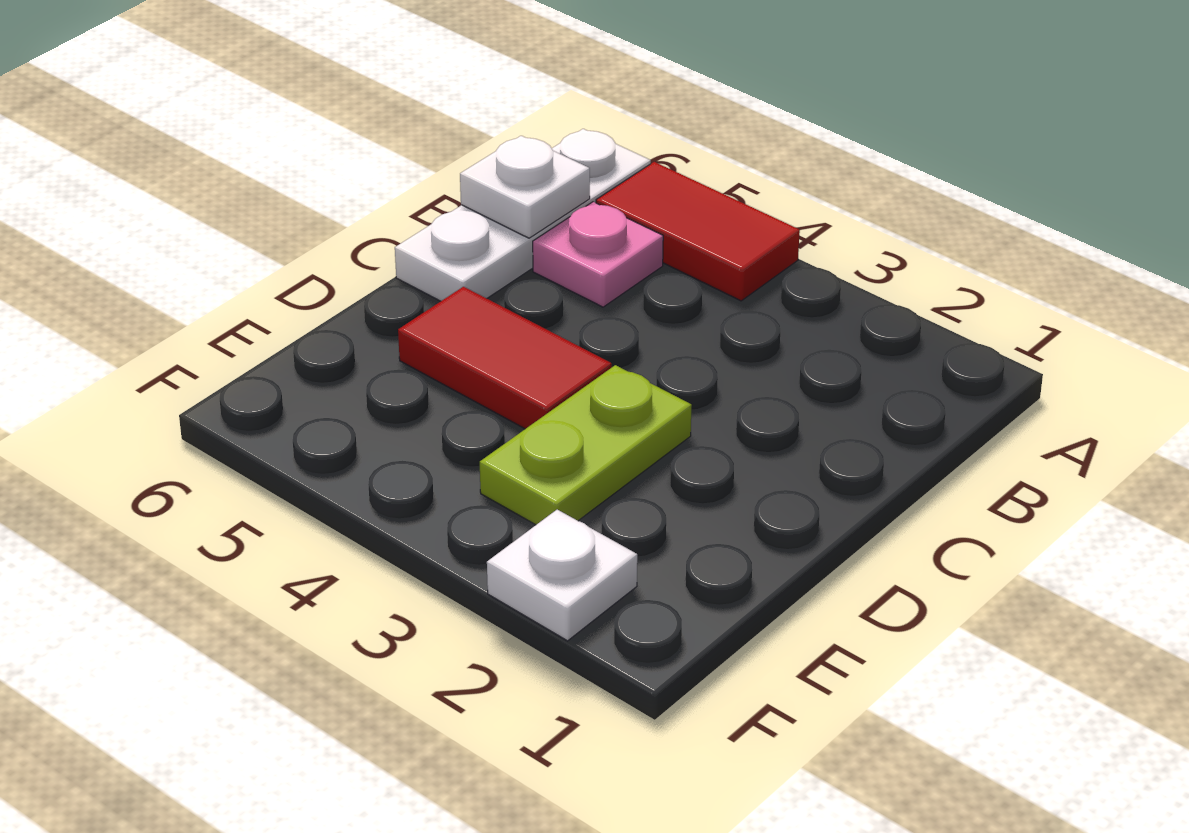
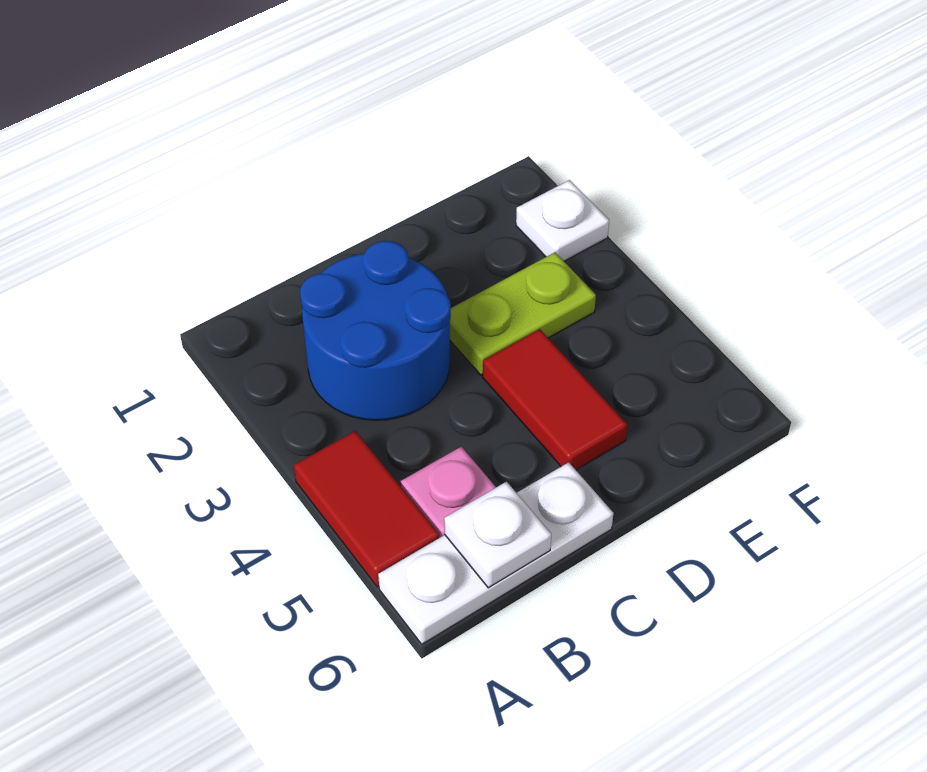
none -> blue 2x2 round brick [300,241,451,420]

